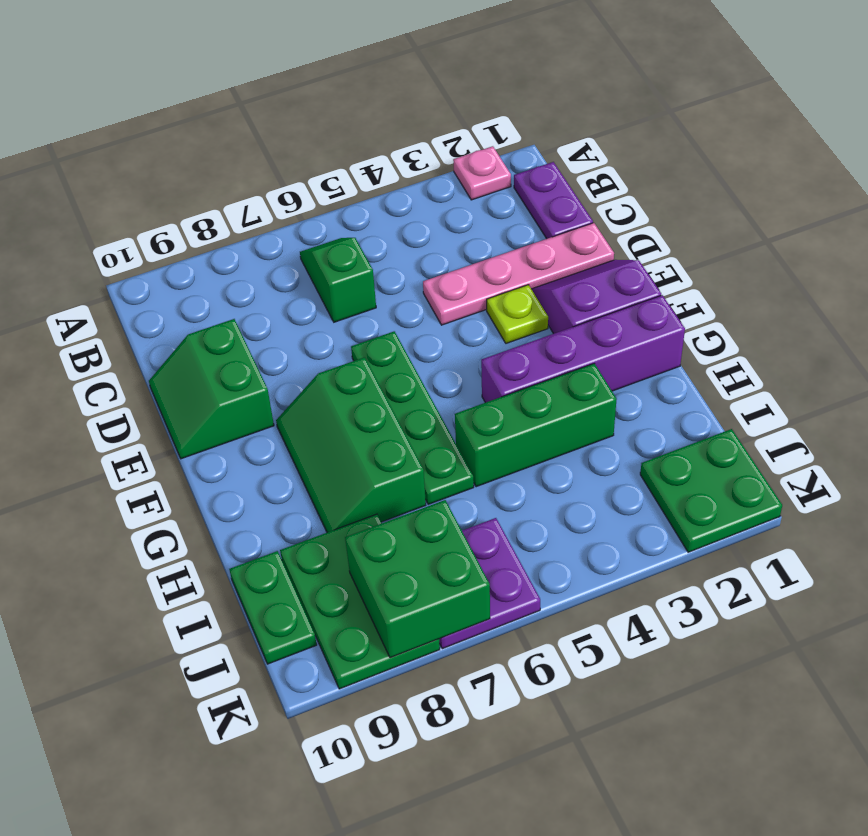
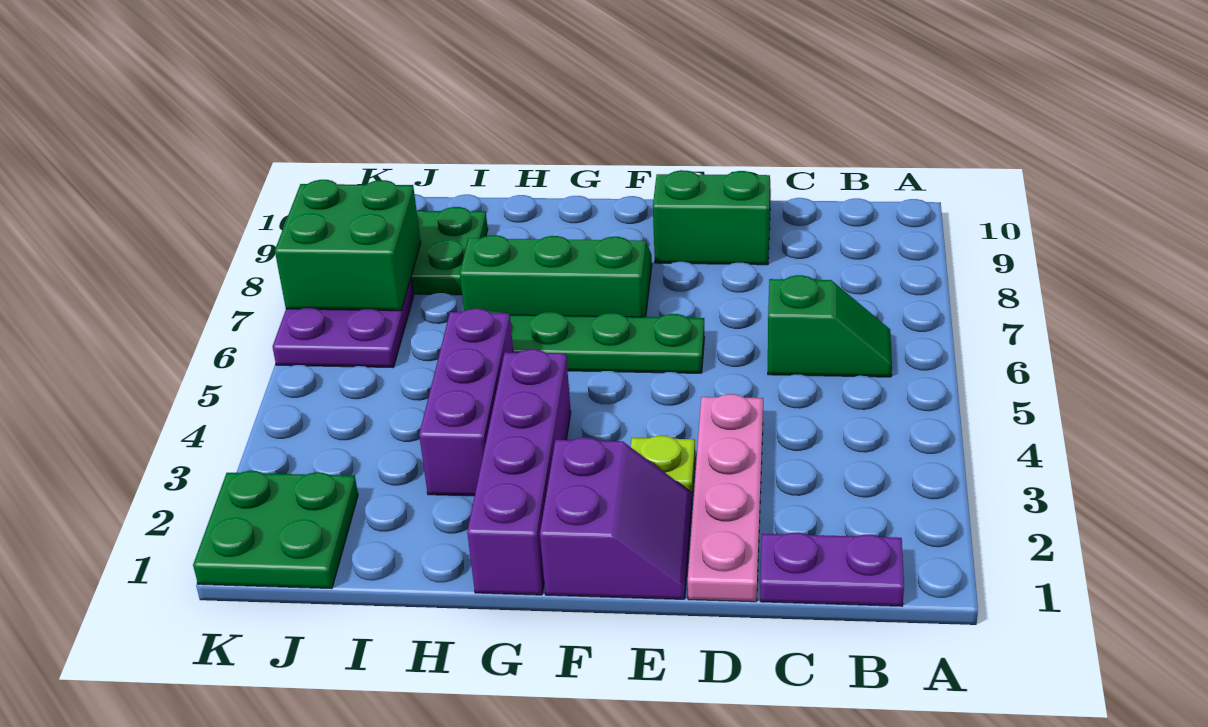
pink 1x1 plate [453,146,511,200] -> none
green 1x3 brick [455,364,617,487] -> purple 1x3 brick [419,309,513,496]
green 1x2 plate [229,551,317,664] -> none

